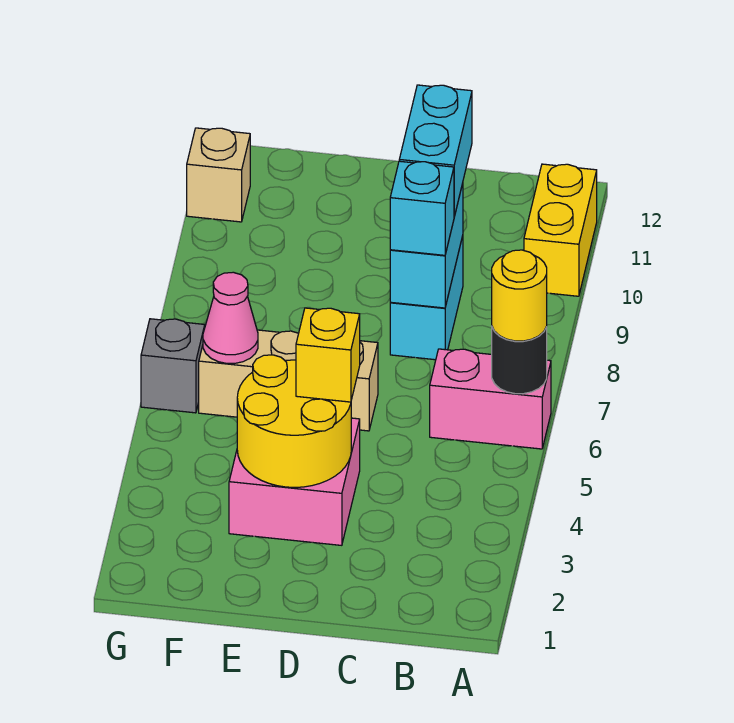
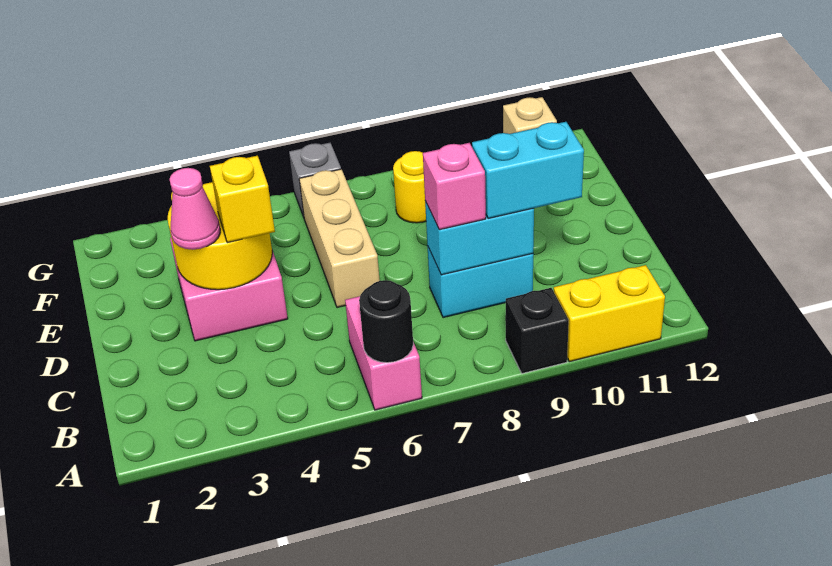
yellow 1x1 round brick [492,250,547,341] -> yellow 1x1 round brick moved to [393,151,426,223]
none -> black 1x1 brick [506,288,569,373]
cyan 1x1 brick [390,161,454,255] -> pink 1x1 brick [423,143,486,230]
pink 1x1 cone [203,272,258,363] -> pink 1x1 cone moved to [170,168,220,250]

